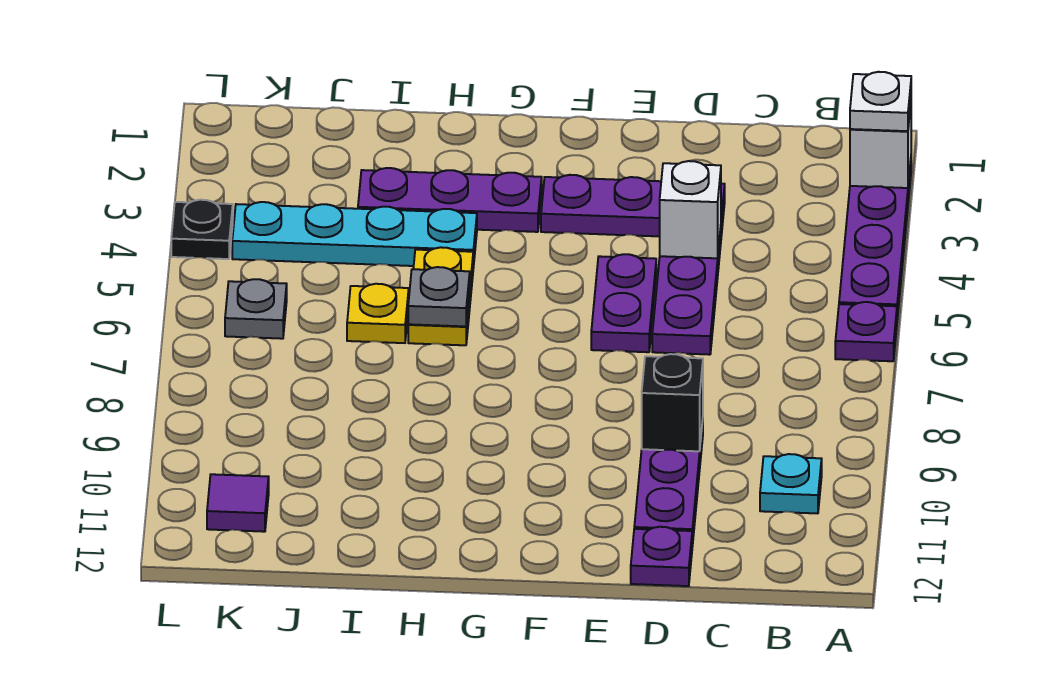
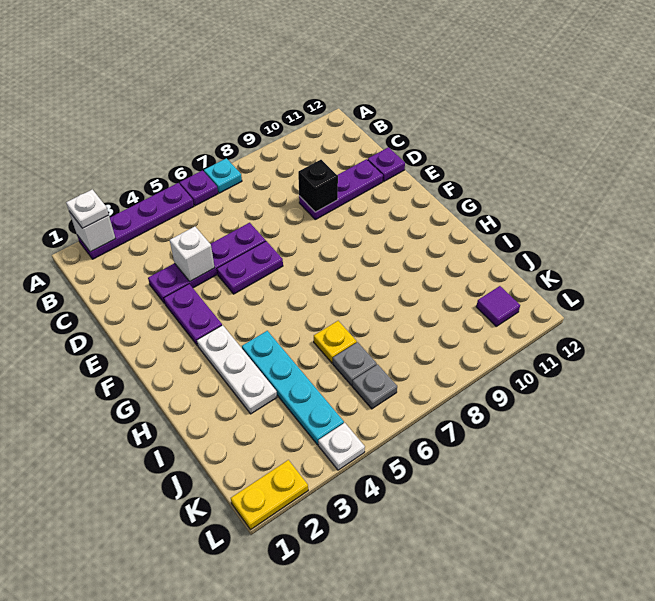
cyan 1x1 plate [760,454,822,513] -> cyan 1x1 plate moved to [204,158,242,193]
purple 1x3 plate [358,168,542,232] -> white 1x3 plate [197,325,277,414]
yellow 1x2 plate [408,247,473,345] -> yellow 1x2 plate moved to [231,460,308,530]
grey 1x1 plate [408,267,470,326] -> grey 1x1 plate moved to [333,342,377,386]
black 1x1 plate [171,200,233,259] -> white 1x1 plate [318,423,365,470]

